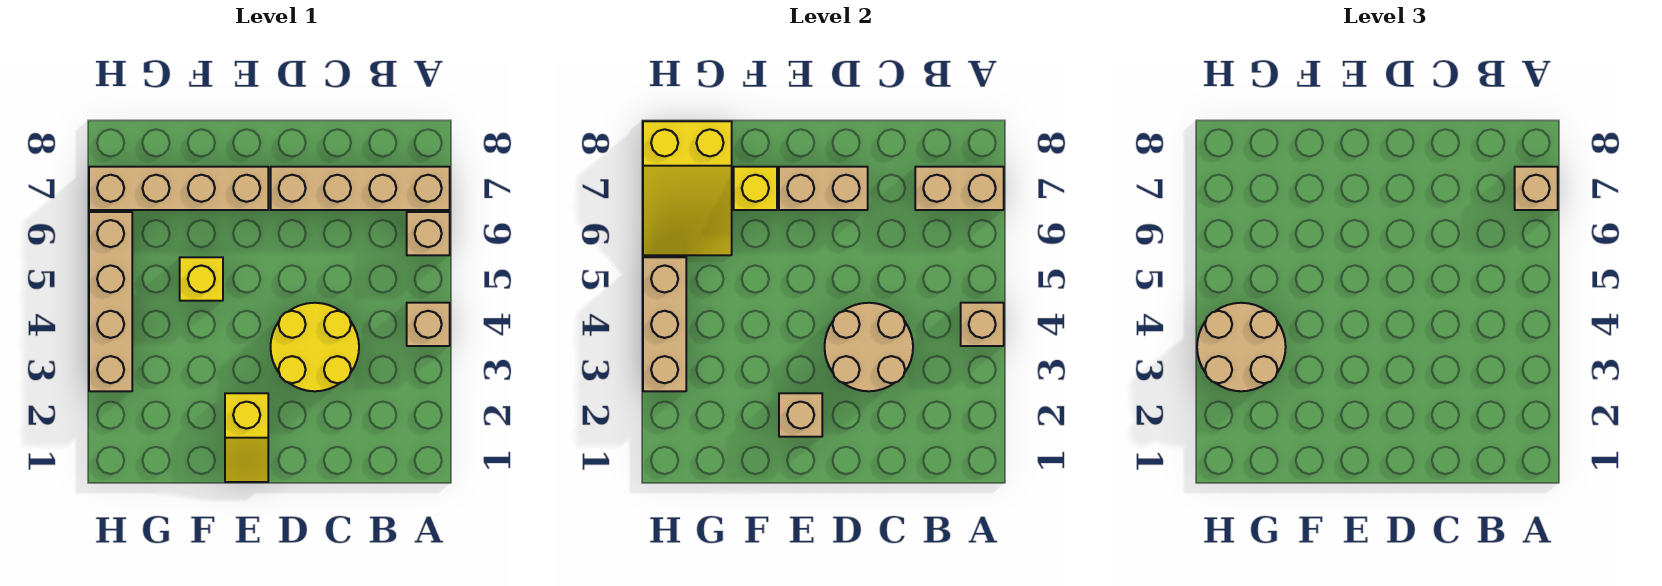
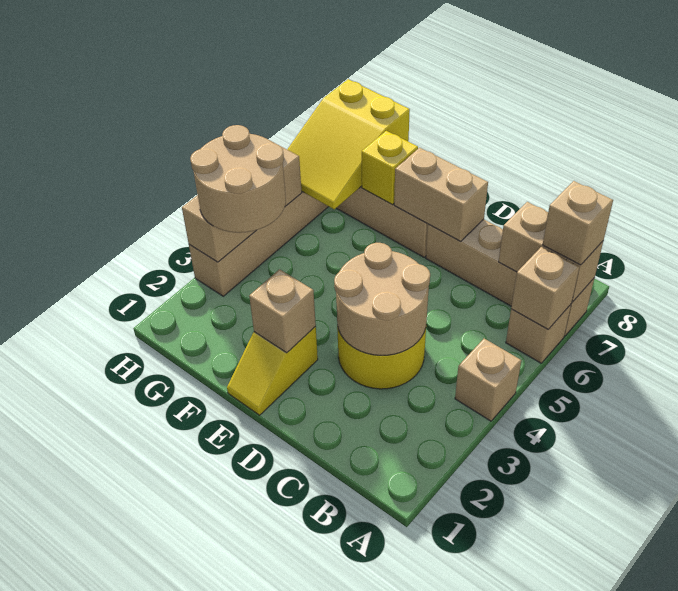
tan 1x1 brick [961,303,1004,346] -> tan 1x1 brick moved to [511,247,579,329]
yellow 1x1 brick [180,257,223,301] -> none

